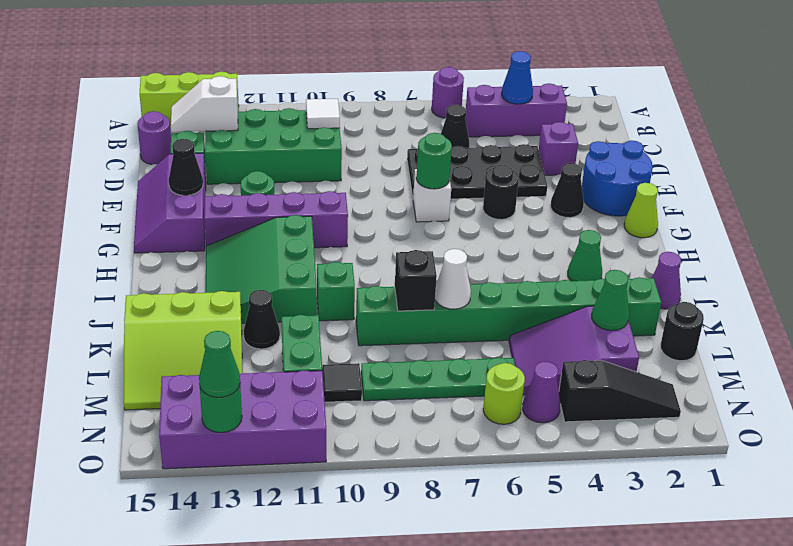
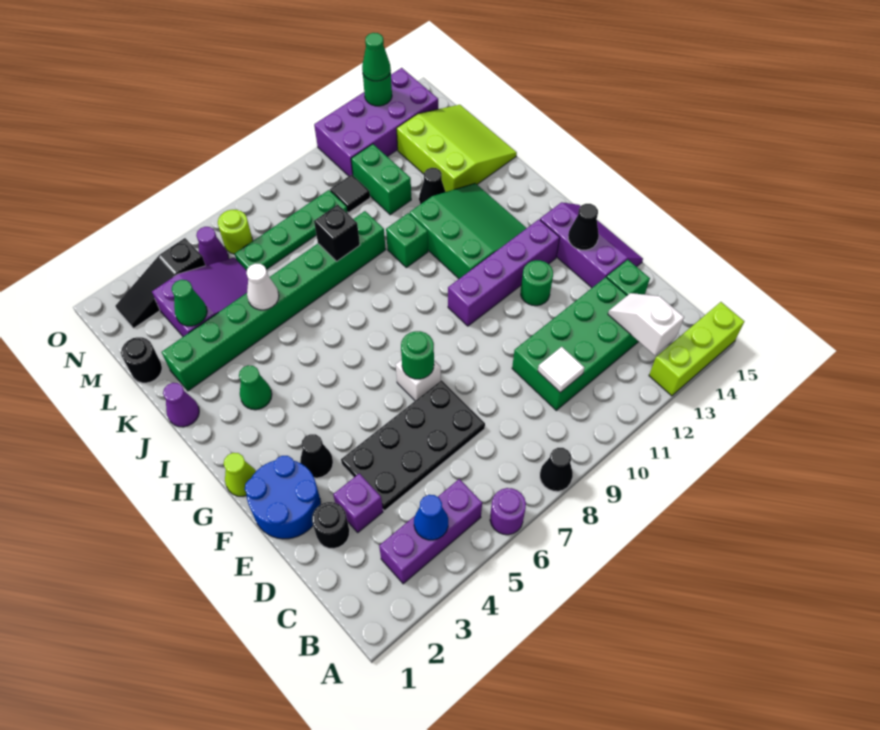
black 1x1 cone [441,105,469,148] -> black 1x1 cone moved to [540,448,573,491]
white 1x2 slope [171,76,238,132] -> white 1x2 slope turned to [608,293,684,355]
purple 1x1 round brick [138,111,171,165] -> none
black 1x1 round brick [483,165,519,219] -> black 1x1 round brick moved to [312,502,350,549]
white 1x1 cone [435,249,471,309] -> white 1x1 cone moved to [246,264,279,310]
lime 3x3 slope [124,291,242,410] -> lime 3x3 slope turned to [396,105,517,192]

